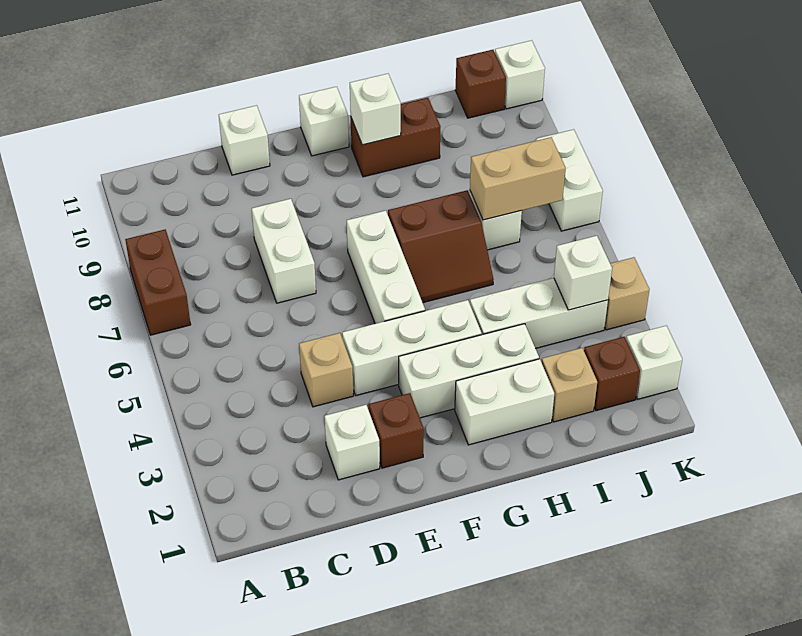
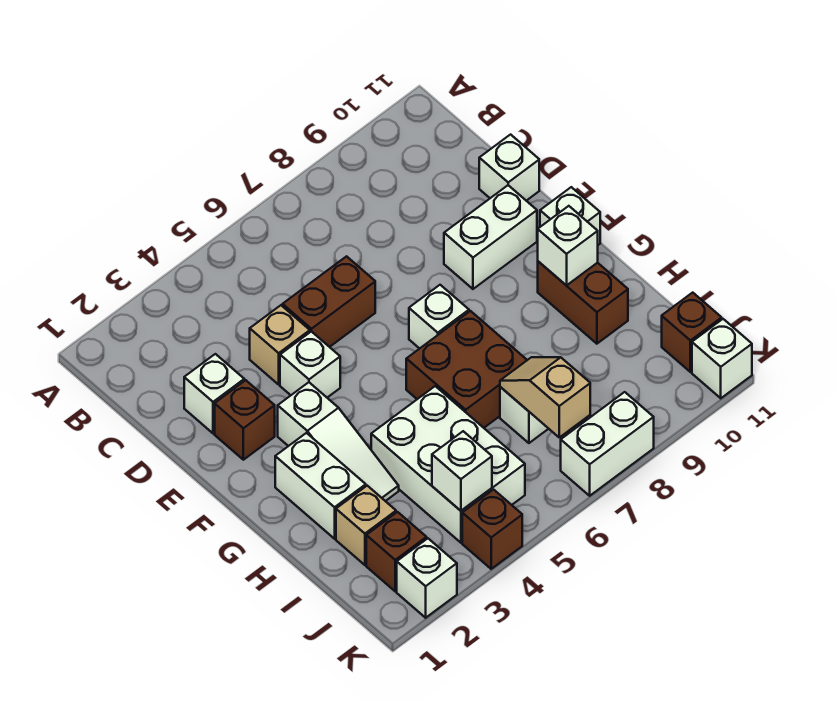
brown 1x2 brick [125,230,191,335] -> brown 1x2 brick moved to [283,256,375,347]
white 1x2 brick [252,199,316,303] -> white 1x2 brick moved to [444,185,537,289]
white 1x3 brick [342,300,482,395] -> white 1x1 brick [280,331,340,398]
white 1x3 brick [399,324,539,418] -> white 1x3 slope [278,382,399,501]
white 1x3 brick [347,211,425,324] -> white 1x1 brick [409,285,469,349]
brown 2x2 slope [388,190,494,303] -> brown 2x2 brick [406,311,527,428]
white 1x3 brick [470,278,608,348] -> white 2x3 brick [371,386,525,543]
tan 1x2 brick [470,137,566,220] -> tan 1x2 slope [500,357,590,437]
tan 1x1 brick [605,257,649,330] -> brown 1x1 brick [462,490,522,569]

